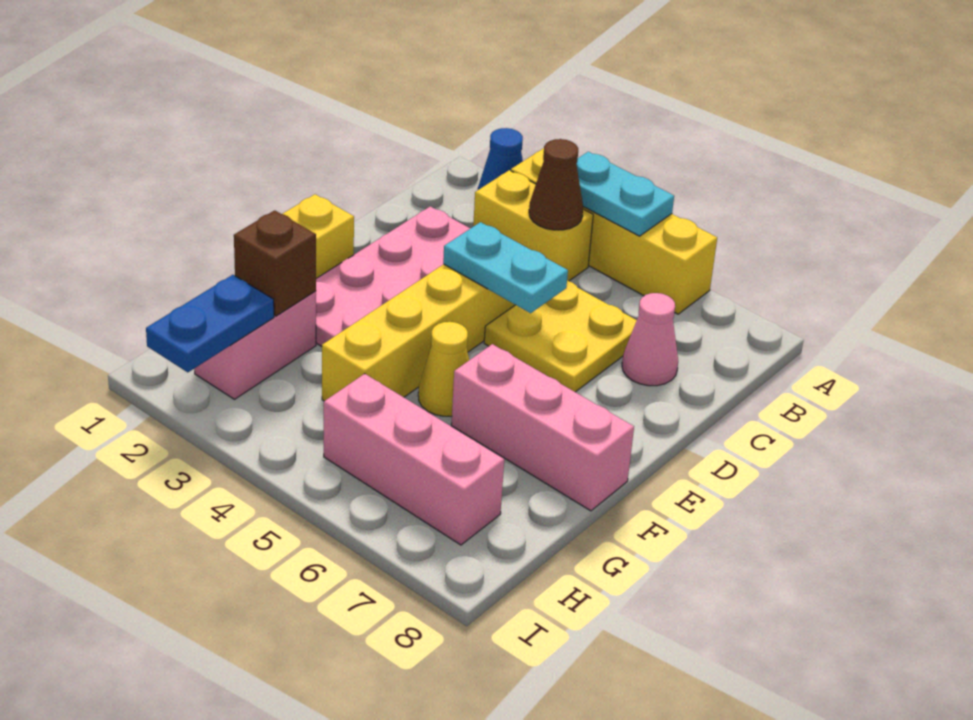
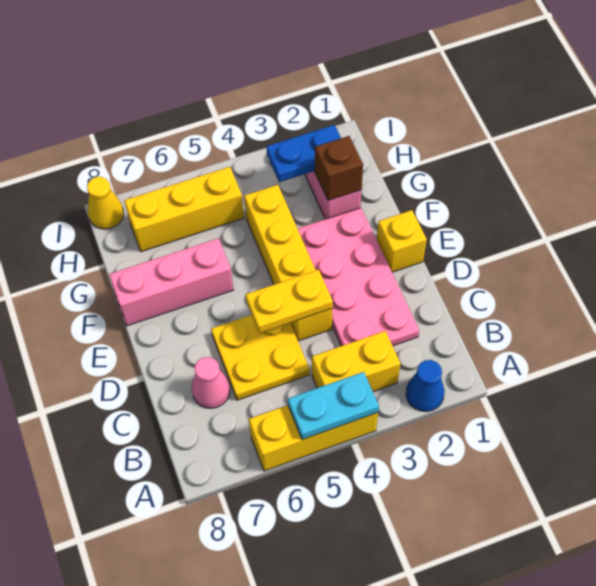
yellow 1x4 brick [511,148,717,314] -> yellow 1x3 brick [249,405,378,471]
brown 1x1 cone [529,139,583,230] -> none
cyan 1x2 plate [443,222,568,313] -> yellow 1x2 plate [246,270,333,333]
yellow 1x1 cone [418,322,469,416] -> yellow 1x1 cone moved to [87,177,124,229]
blue 1x2 plate [146,275,274,372] -> blue 1x2 plate turned to [266,125,341,182]
pink 1x3 brick [324,374,504,545] -> yellow 1x3 brick [124,167,244,252]

